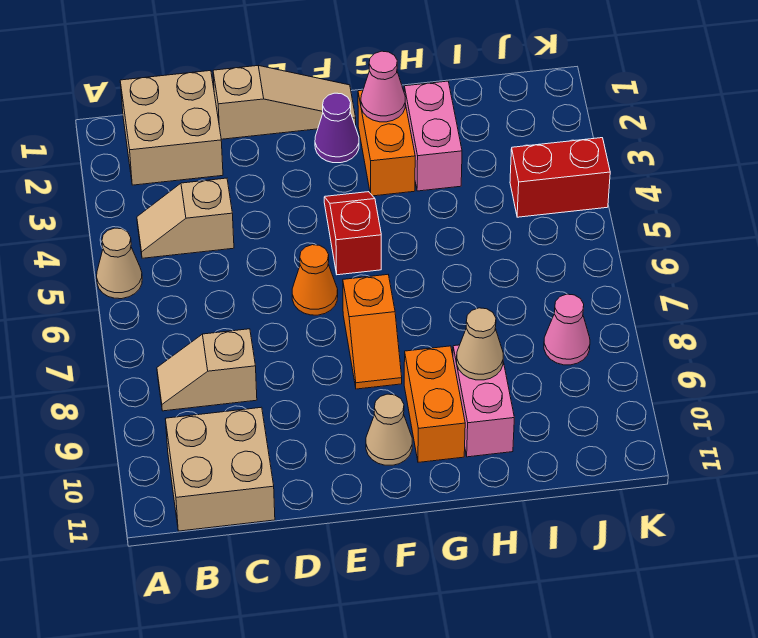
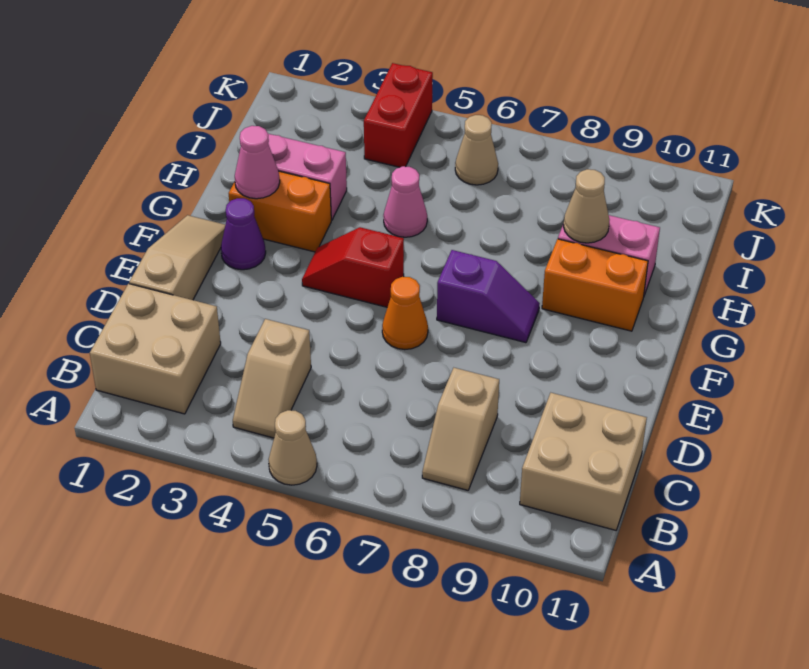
orange 1x2 slope [343,275,402,389] -> purple 1x2 slope [437,250,540,343]
tan 1x1 cone [366,394,412,465] -> tan 1x1 cone moved to [455,115,498,185]
pink 1x1 cone [544,294,590,365] -> pink 1x1 cone moved to [383,166,427,237]

